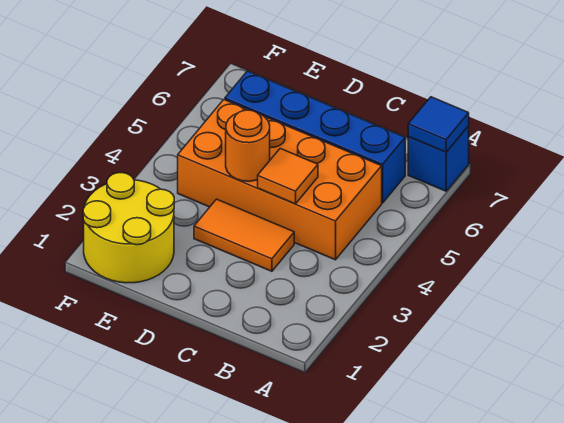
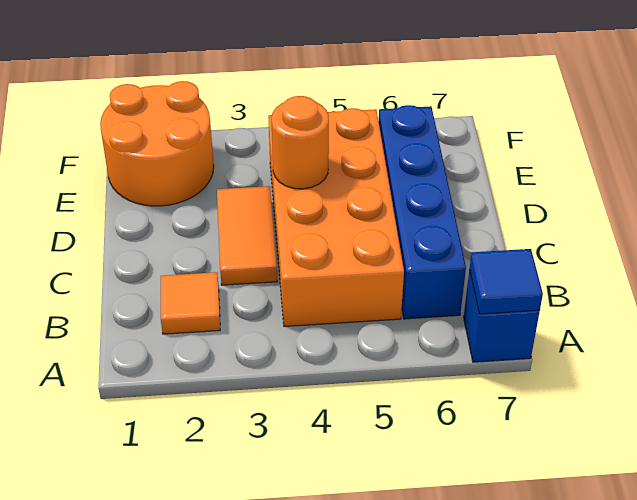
orange 1x1 tile [258,149,318,204] -> orange 1x1 tile moved to [161,272,220,334]
yellow 2x2 round brick [83,173,174,283] -> orange 2x2 round brick [100,81,214,206]

